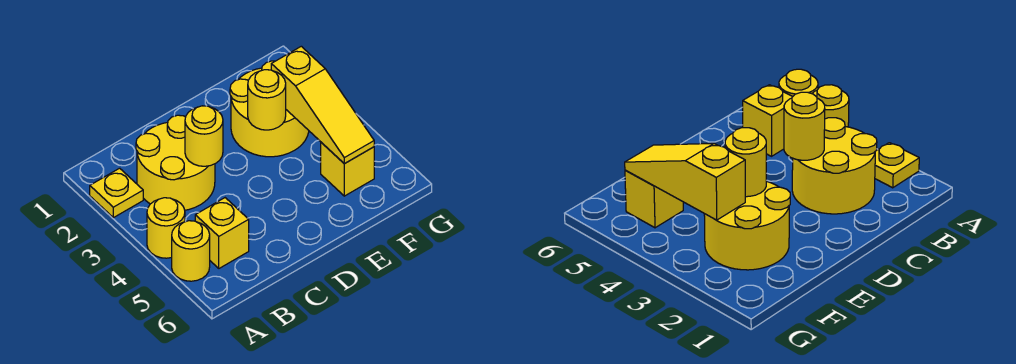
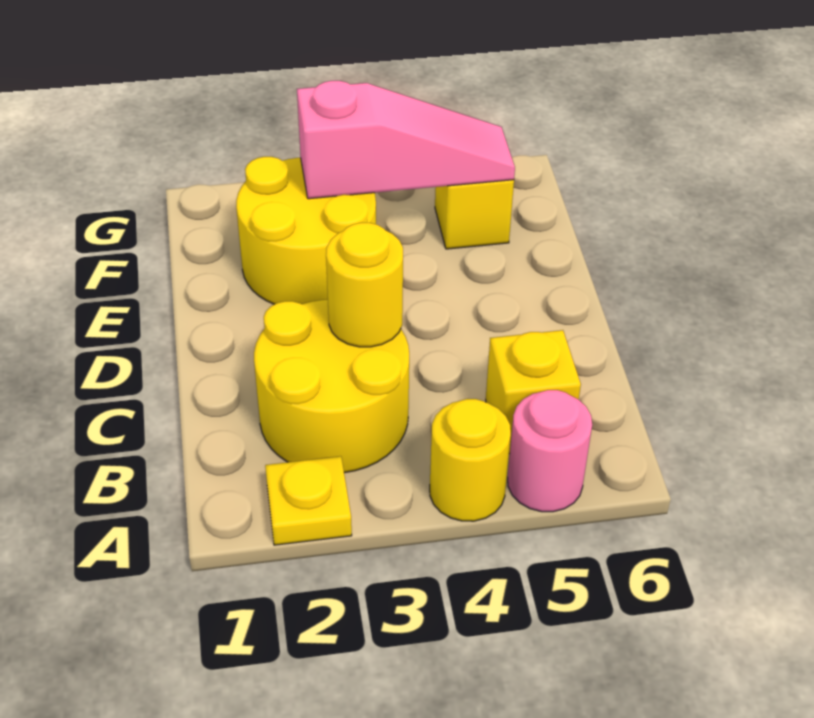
yellow 1x1 round brick [172,221,210,281] -> pink 1x1 round brick [508,390,592,512]
yellow 1x1 round brick [248,70,286,130] -> none
yellow 1x3 slope [271,46,374,164] -> pink 1x3 slope [297,81,515,199]

